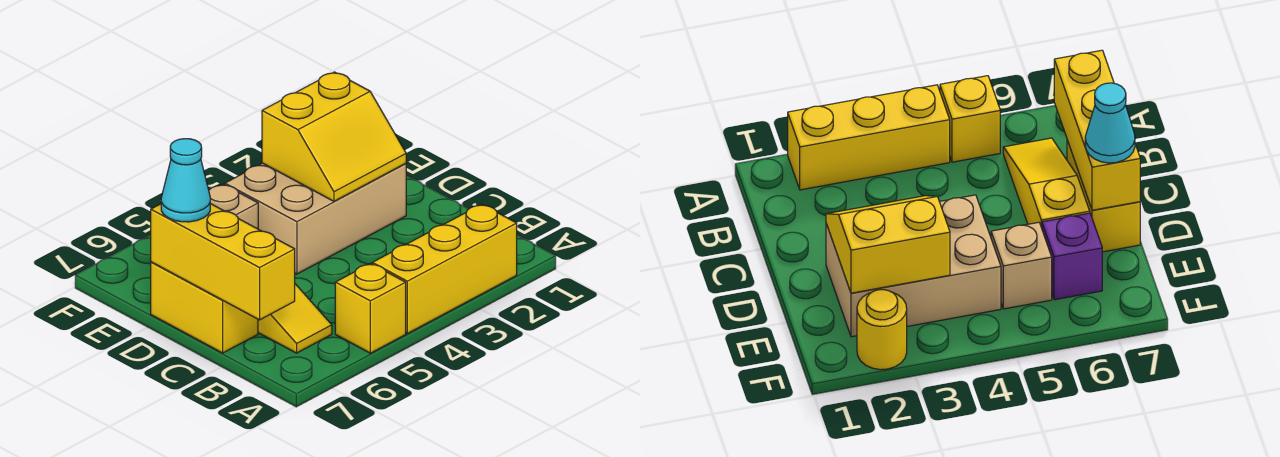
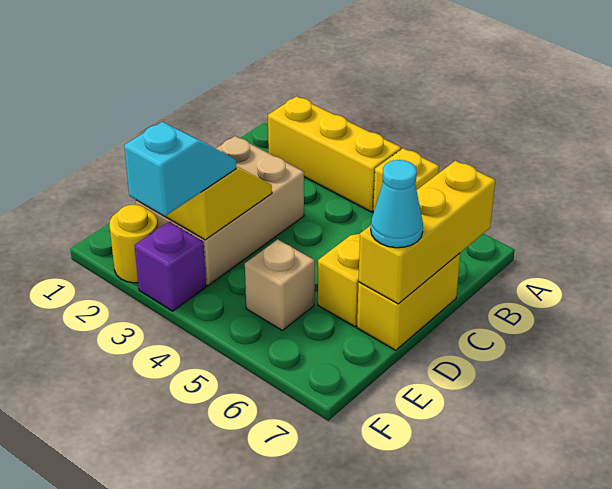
tan 2x3 brick [225,163,406,274] -> tan 2x3 brick turned to [136,136,304,286]
none -> cyan 1x2 slope [124,122,236,216]
purple 1x1 brick [1042,213,1102,300] -> purple 1x1 brick moved to [134,222,206,311]

